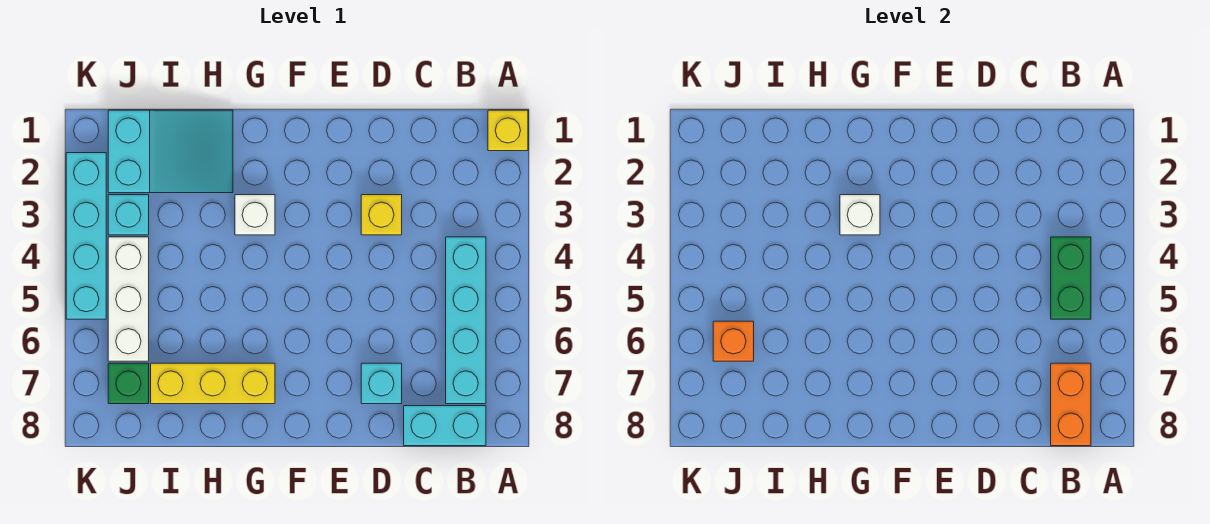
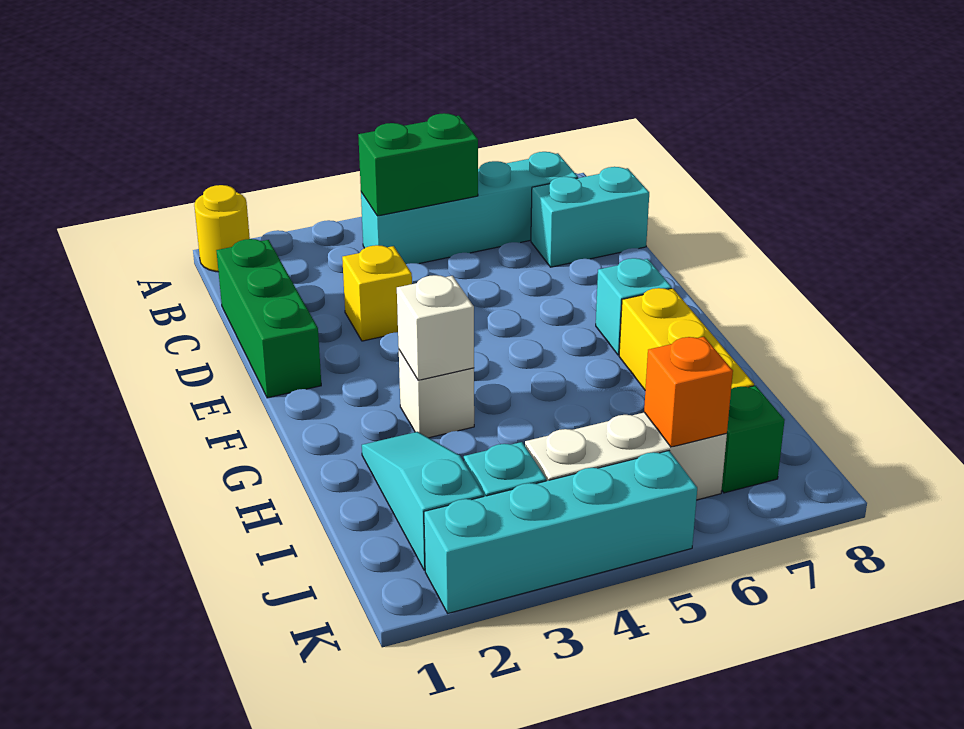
yellow 1x1 brick [488,110,528,151] -> yellow 1x1 round brick [194,185,250,272]
orange 1x2 brick [1051,363,1091,446] -> none
cyan 1x2 brick [404,406,486,446] -> cyan 1x2 brick turned to [531,167,649,267]
none -> green 1x3 brick [216,239,321,398]
cyan 1x1 brick [361,363,402,404] -> cyan 1x1 brick moved to [596,258,672,355]
cyan 2x3 slope [108,110,233,193] -> cyan 1x3 slope [362,432,484,570]

